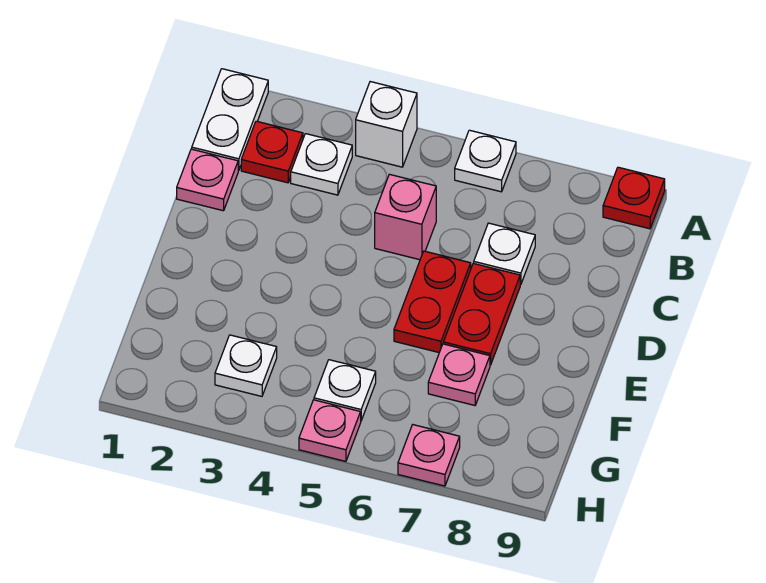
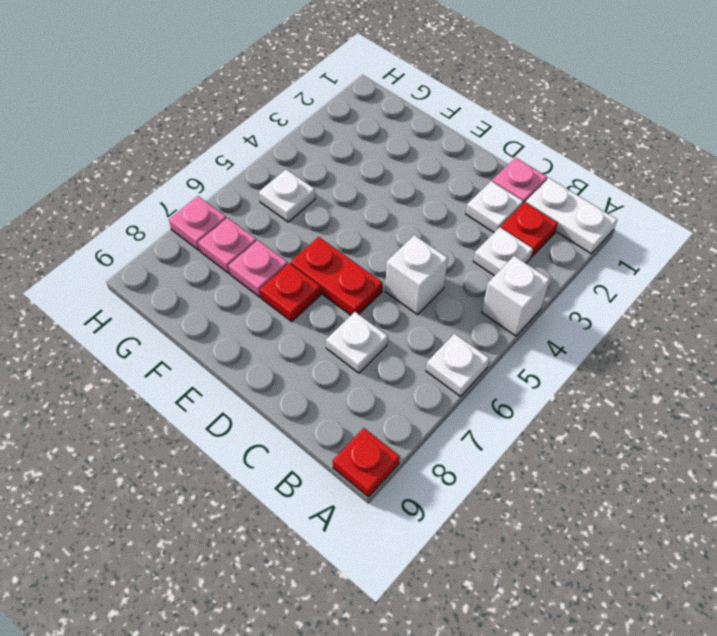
pink 1x1 brick [375,174,436,260] -> white 1x1 brick [385,235,448,315]
red 1x2 plate [443,263,520,365] -> red 1x1 plate [260,263,320,322]
white 1x1 plate [215,335,277,396] -> white 1x1 plate moved to [466,181,523,232]
pink 1x1 plate [299,400,361,461] -> pink 1x1 plate moved to [198,218,257,273]

